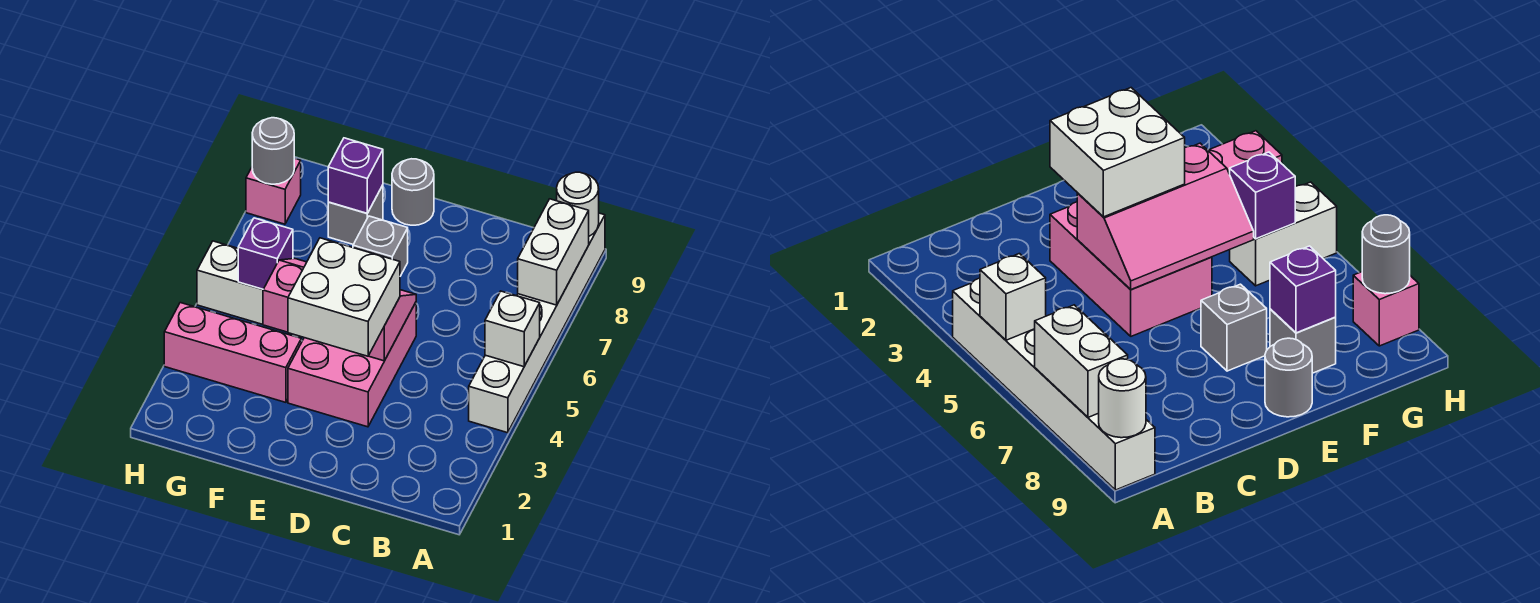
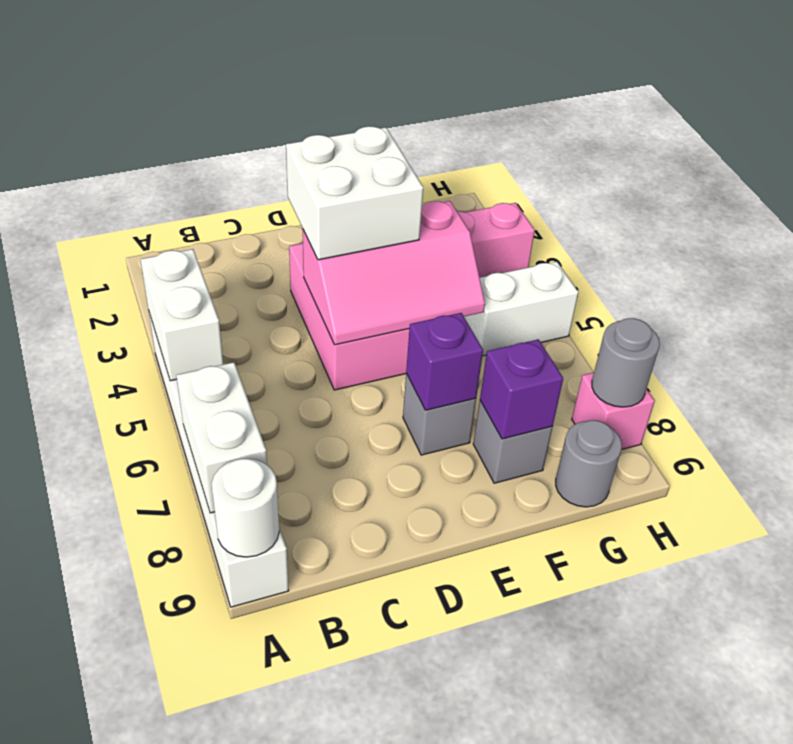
white 1x1 brick [485,291,540,367] -> white 1x2 brick [140,249,223,381]
grey 1x1 round brick [392,159,434,225] -> grey 1x1 round brick moved to [556,420,622,507]
purple 1x1 brick [238,218,293,289] -> purple 1x1 brick moved to [406,313,483,410]

